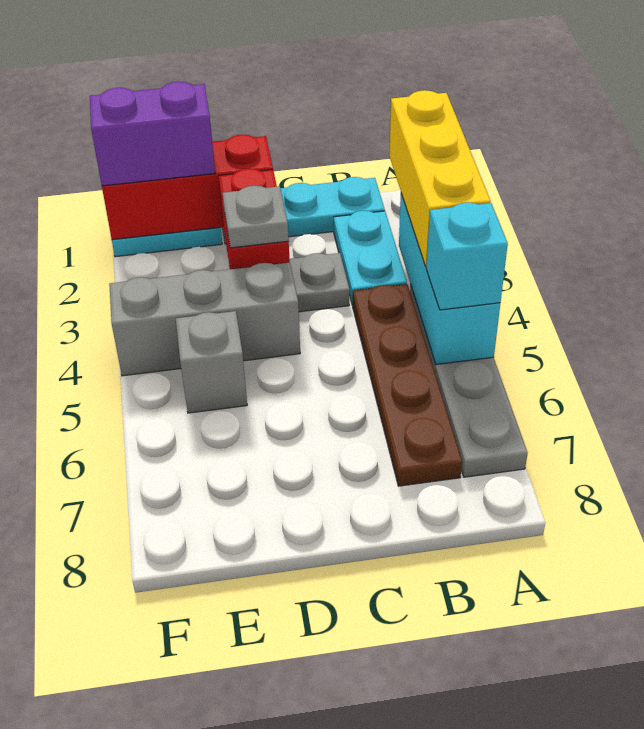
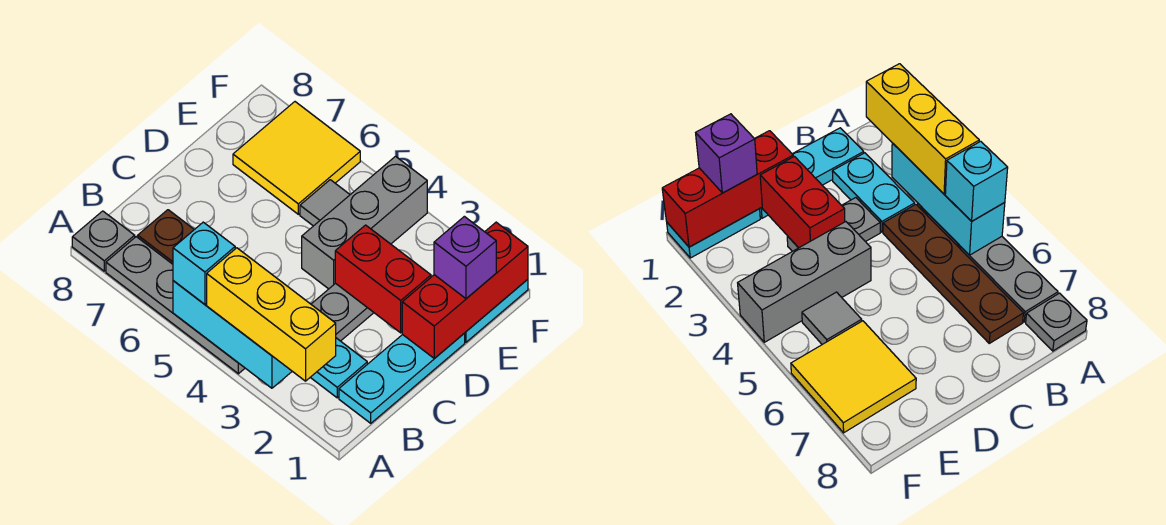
grey 1x1 plate [223,186,289,248] -> grey 1x1 plate moved to [72,211,135,271]
purple 1x2 brick [90,82,215,186] -> purple 1x1 brick [434,216,496,299]
grey 1x1 brick [176,311,247,413] -> grey 1x1 tile [300,180,350,226]
none -> yellow 2x2 tile [233,102,360,214]

